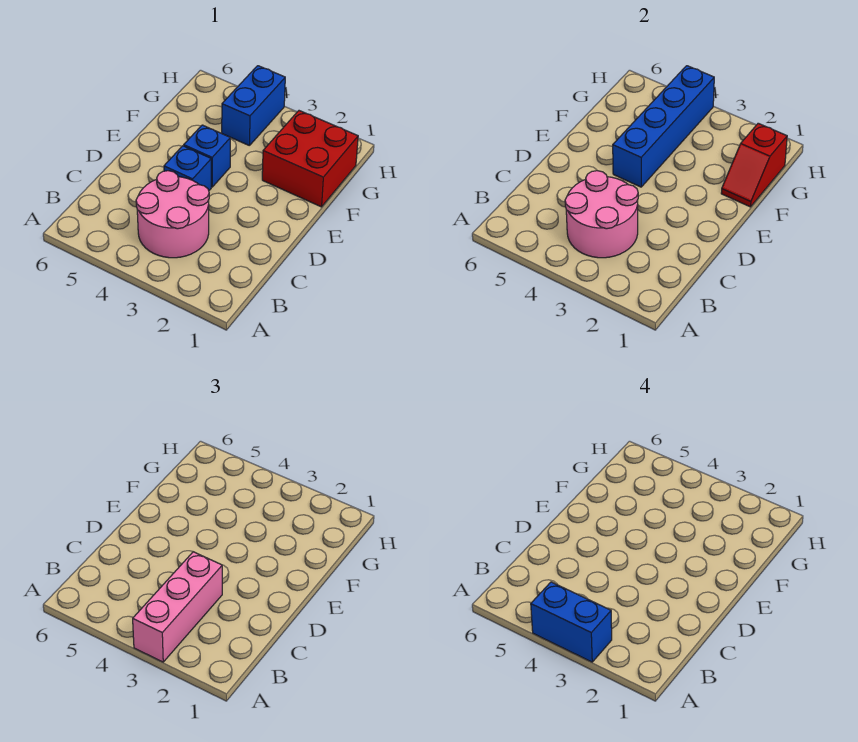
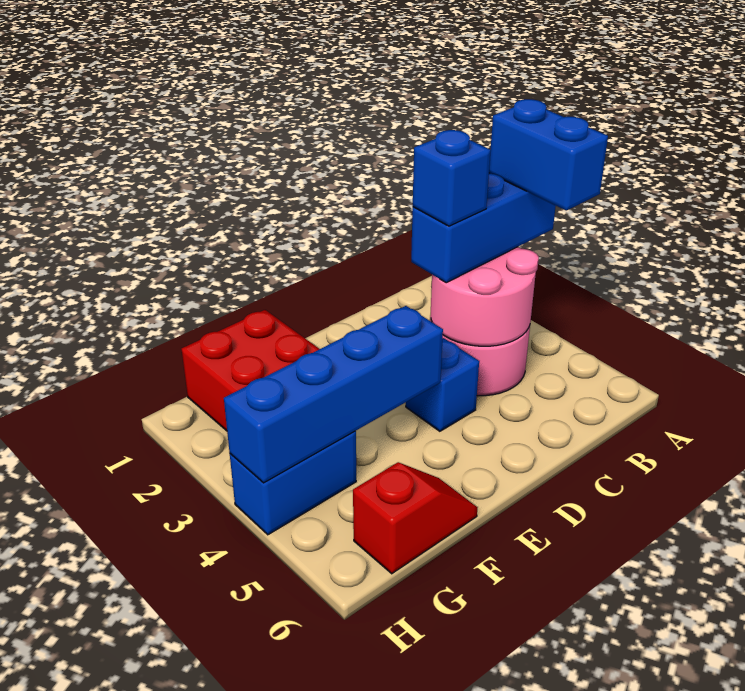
pink 1x3 brick [133,552,222,662] -> blue 1x3 brick [411,173,556,283]
blue 1x1 brick [184,125,230,187] -> blue 1x1 brick moved to [413,130,491,226]
red 1x2 slope [721,123,787,207] -> red 1x2 slope moved to [353,462,478,574]

